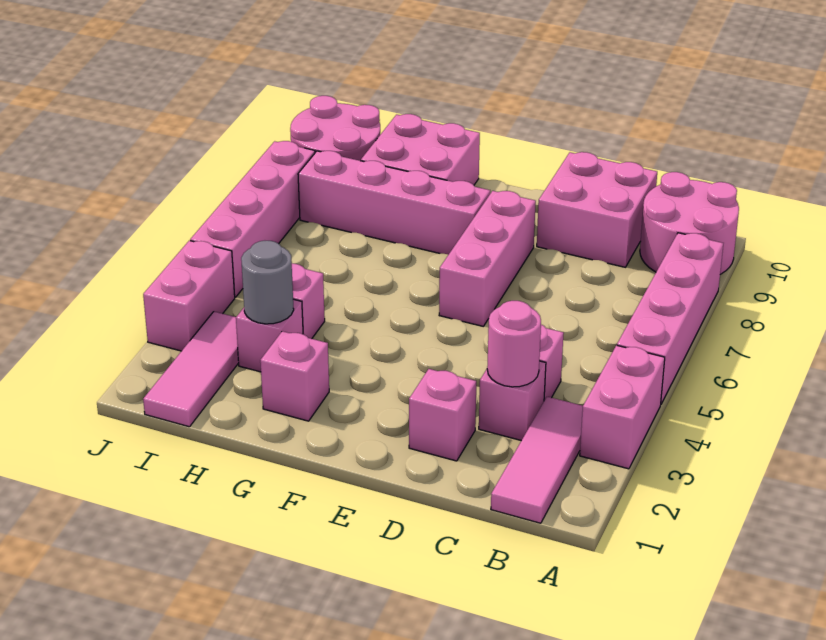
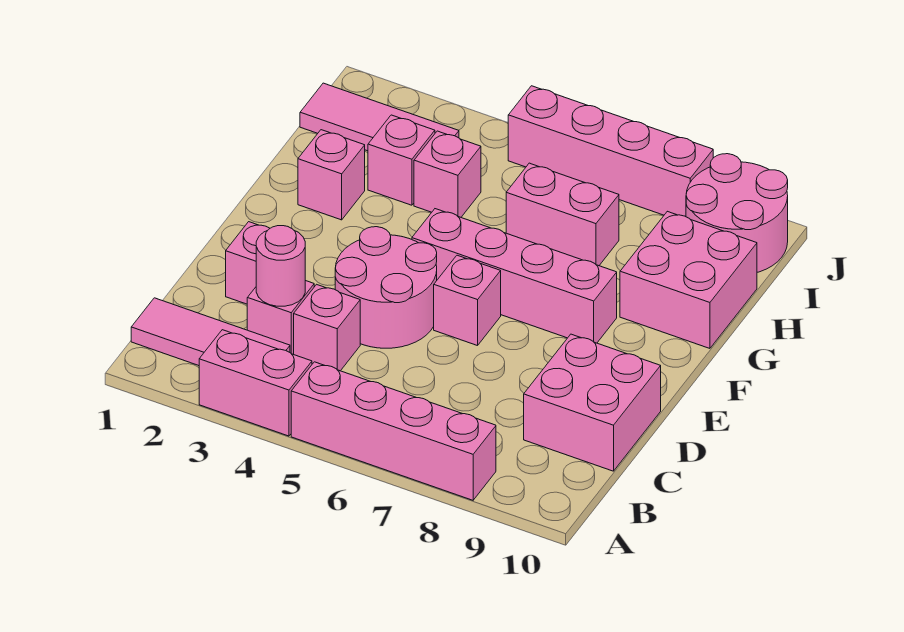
pink 2x2 round brick [640,172,739,274] -> pink 2x2 round brick moved to [335,227,437,348]
pink 1x3 brick [439,191,536,326] -> pink 1x1 brick [434,255,501,346]
pink 1x4 brick [298,151,490,255] -> pink 1x4 brick turned to [412,209,617,343]
grey 1x1 round brick [241,241,294,324] -> none
pink 1x2 brick [143,241,235,351] -> pink 1x2 brick moved to [506,163,619,266]

